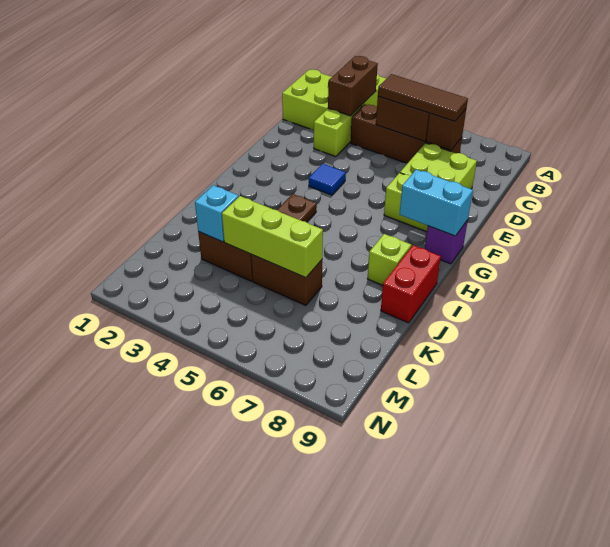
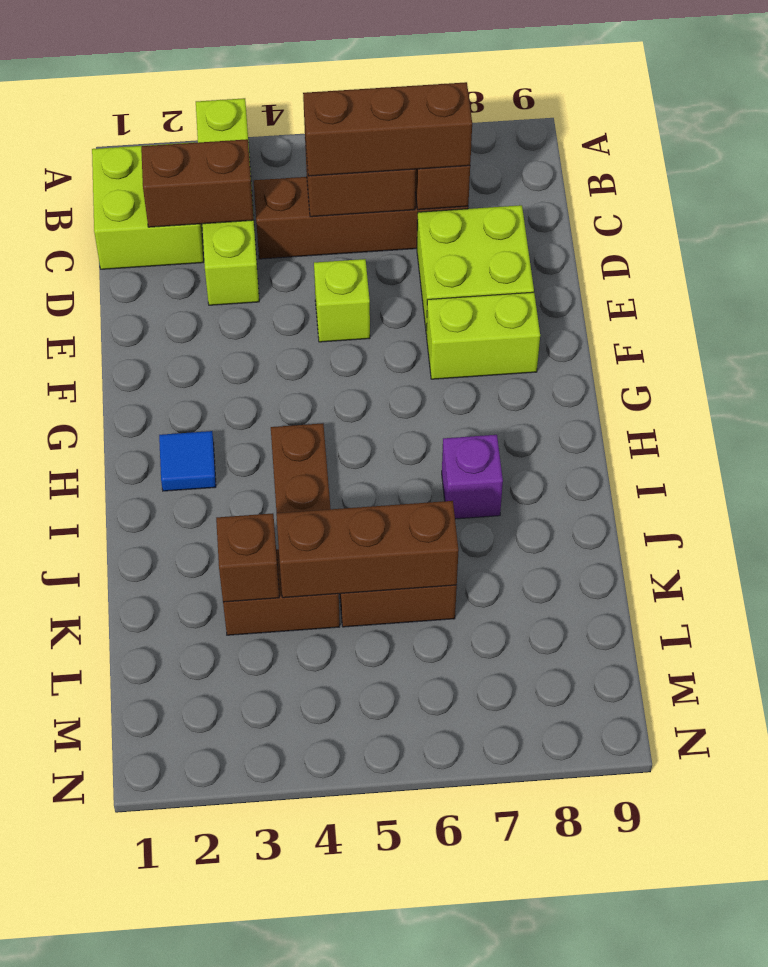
brown 1x2 brick [328,56,378,116] -> brown 1x2 brick turned to [141,139,254,227]
brown 1x3 tile [378,74,468,121] -> brown 1x3 brick [303,82,472,176]
blue 1x1 tile [309,164,346,195] -> blue 1x1 tile moved to [159,431,216,491]
cyan 1x2 brick [399,170,473,236] -> none
purple 1x1 brick [425,220,468,264] -> purple 1x1 brick moved to [442,435,503,519]
lime 1x1 brick [368,234,411,285] -> lime 1x1 brick moved to [314,259,370,342]
red 1x2 brick [381,245,441,323] -> none
cyan 1x1 brick [195,185,239,242] -> brown 1x1 brick [216,513,279,602]
lime 1x3 brick [222,196,323,278] -> brown 1x3 brick [276,501,459,598]

